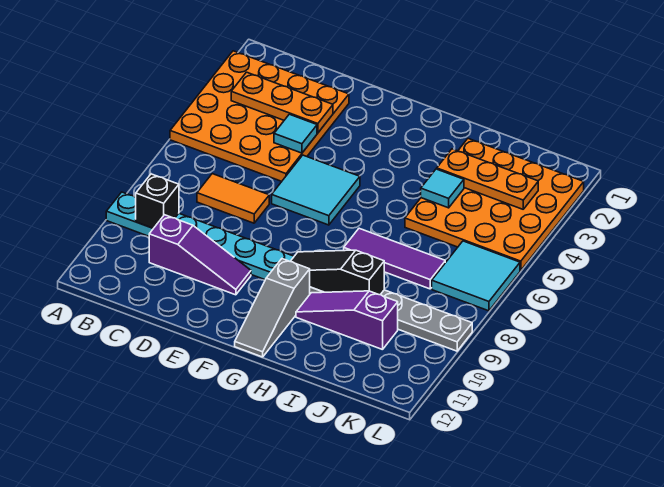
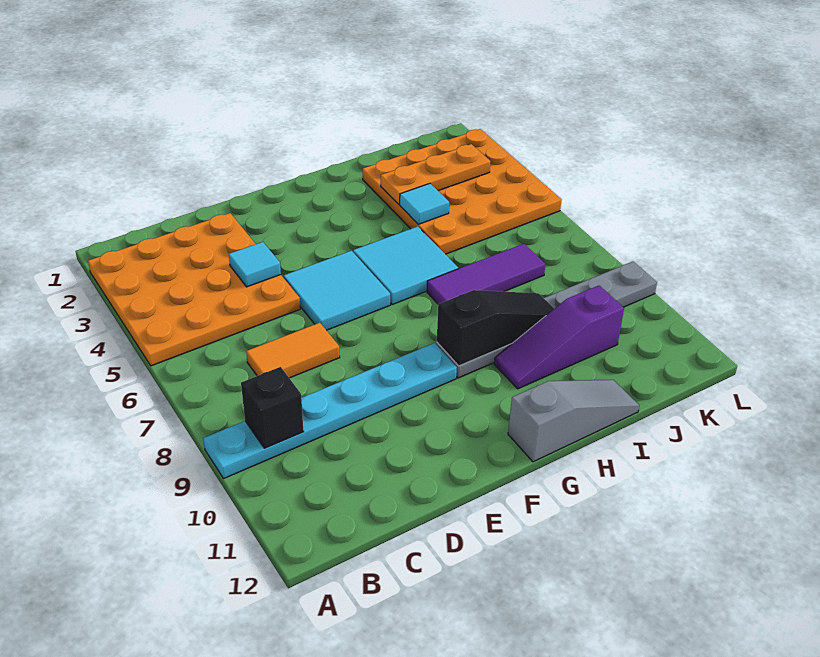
orange 1x3 plate [231,72,333,133] -> none
purple 1x3 slope [149,215,251,295] -> none
black 1x3 slope [290,250,384,295] -> black 1x3 slope turned to [437,290,554,366]
grey 1x3 slope [235,259,310,357] -> grey 1x3 slope turned to [508,380,639,462]
cyan 2x2 tile [432,241,520,311] -> cyan 2x2 tile moved to [353,226,458,305]

